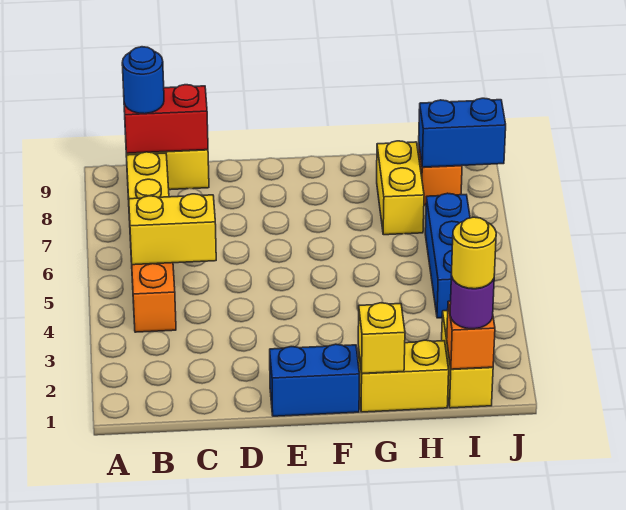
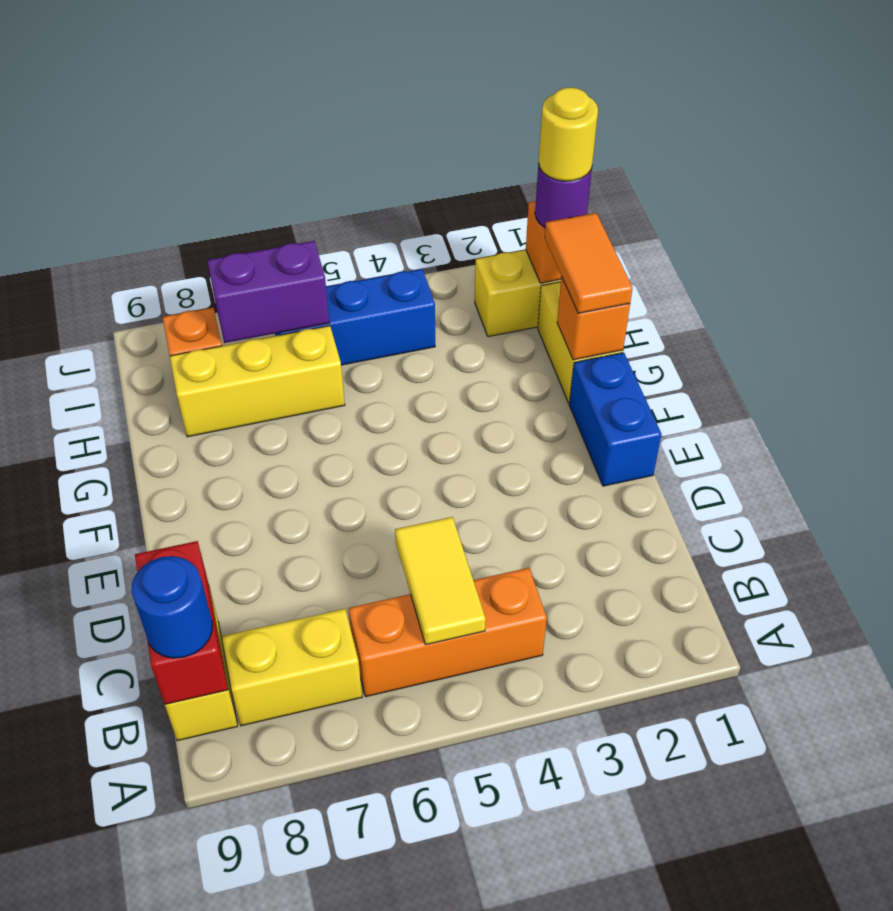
yellow 1x2 brick [129,194,216,265] -> yellow 1x2 tile [395,517,486,645]
yellow 1x1 brick [358,303,405,373] -> orange 1x1 brick [557,277,630,360]
none -> orange 1x2 tile [545,213,633,313]
yellow 1x2 brick [377,141,424,235] -> yellow 1x3 brick [170,326,345,437]
none -> purple 1x2 brick [207,241,330,343]
blue 1x2 brick [419,98,506,167] -> none

